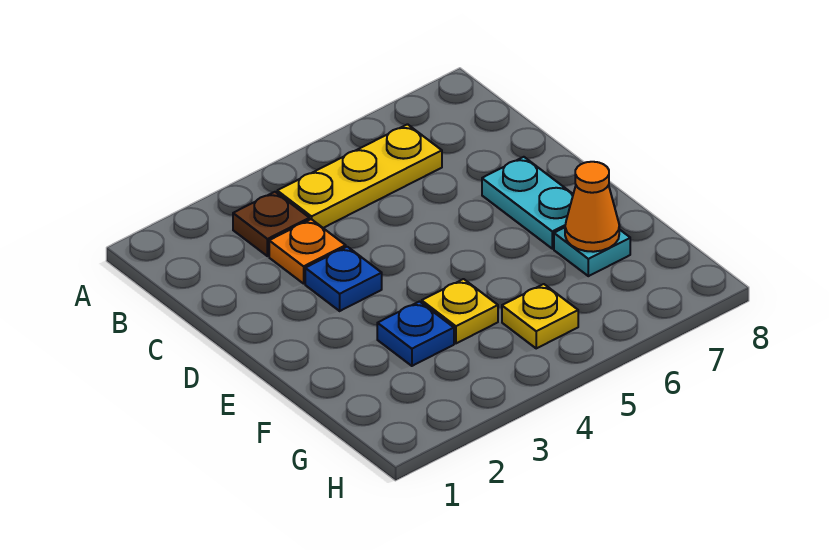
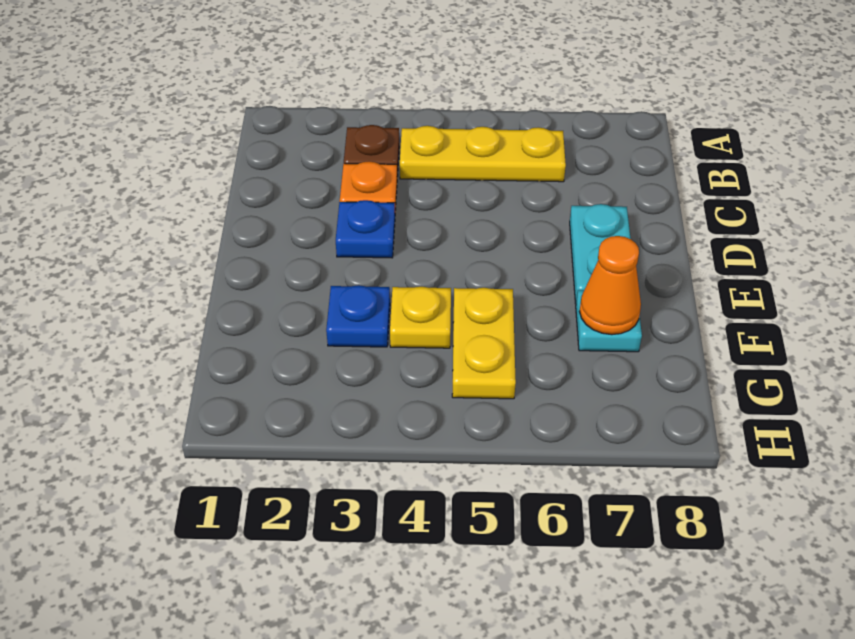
yellow 1x1 plate [502,284,578,348] -> yellow 1x2 plate [452,288,516,399]

